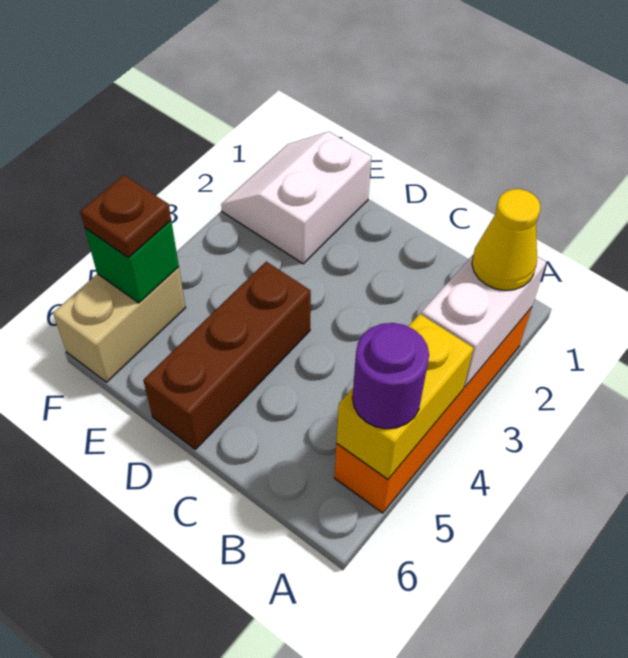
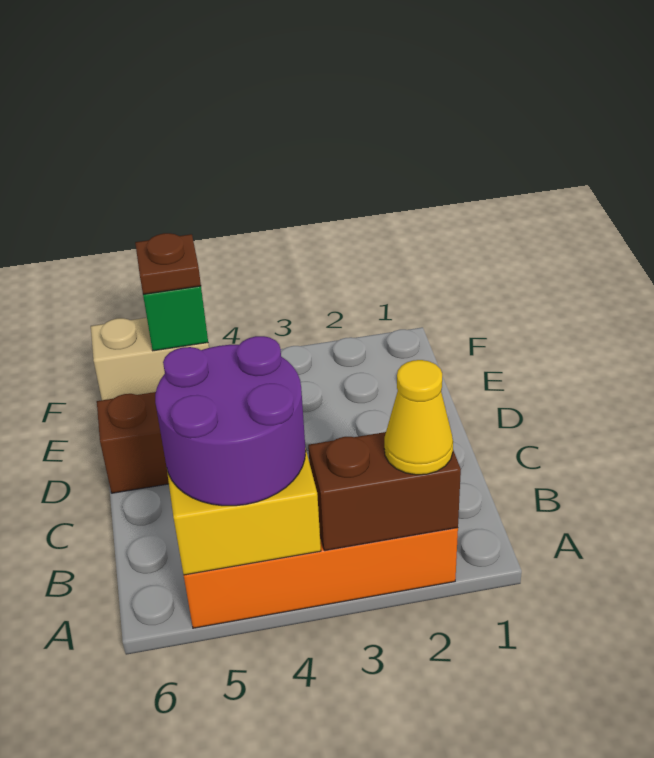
white 1x2 brick [421,254,546,387] -> brown 1x2 brick [308,432,461,551]
purple 1x1 round brick [353,323,429,429] -> purple 2x2 round brick [155,336,306,506]
white 2x2 slope [221,132,371,264] -> none

